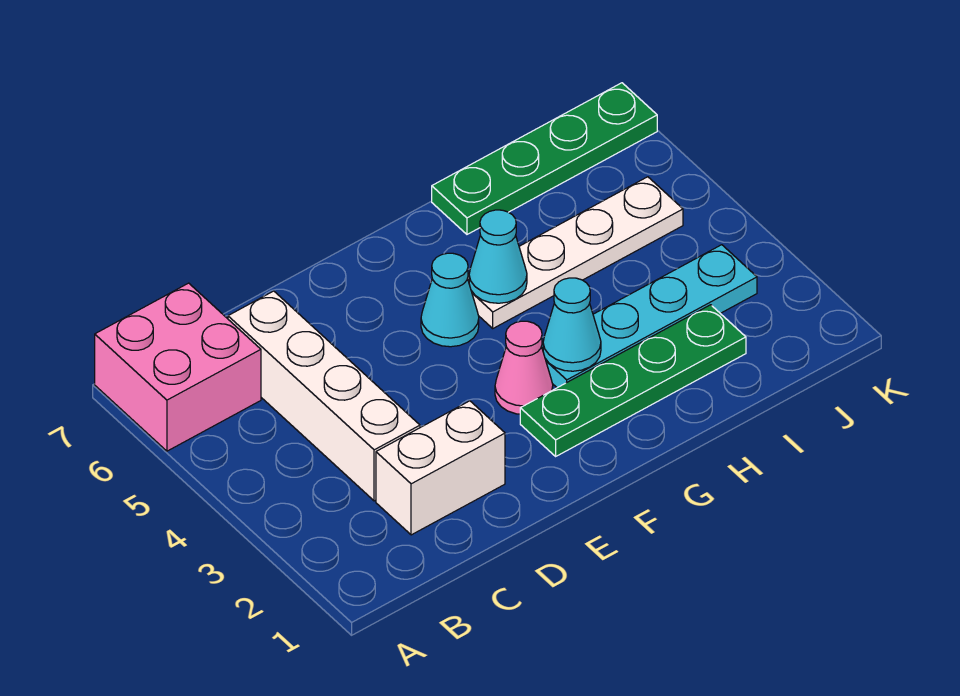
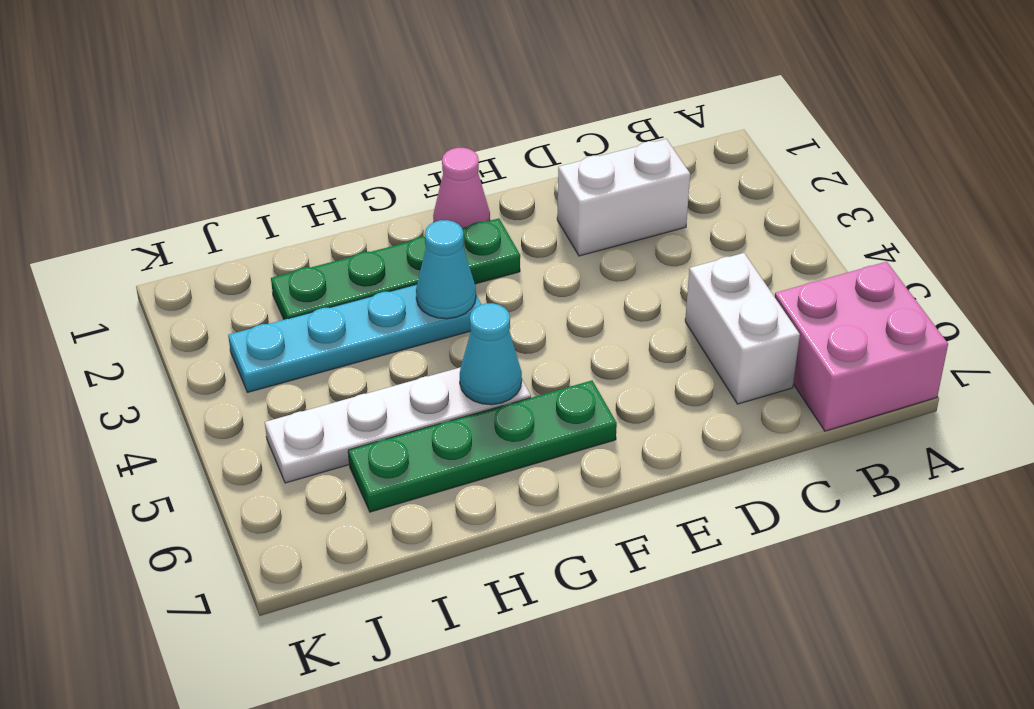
white 1x4 brick [228,291,420,501] -> white 1x2 brick [685,253,800,404]
pink 1x1 cone [495,321,553,414] -> pink 1x1 cone moved to [433,148,490,228]
cyan 1x1 cone [421,253,479,347] -> none
green 1x4 plate [432,83,657,234] -> green 1x4 plate moved to [348,381,617,512]

